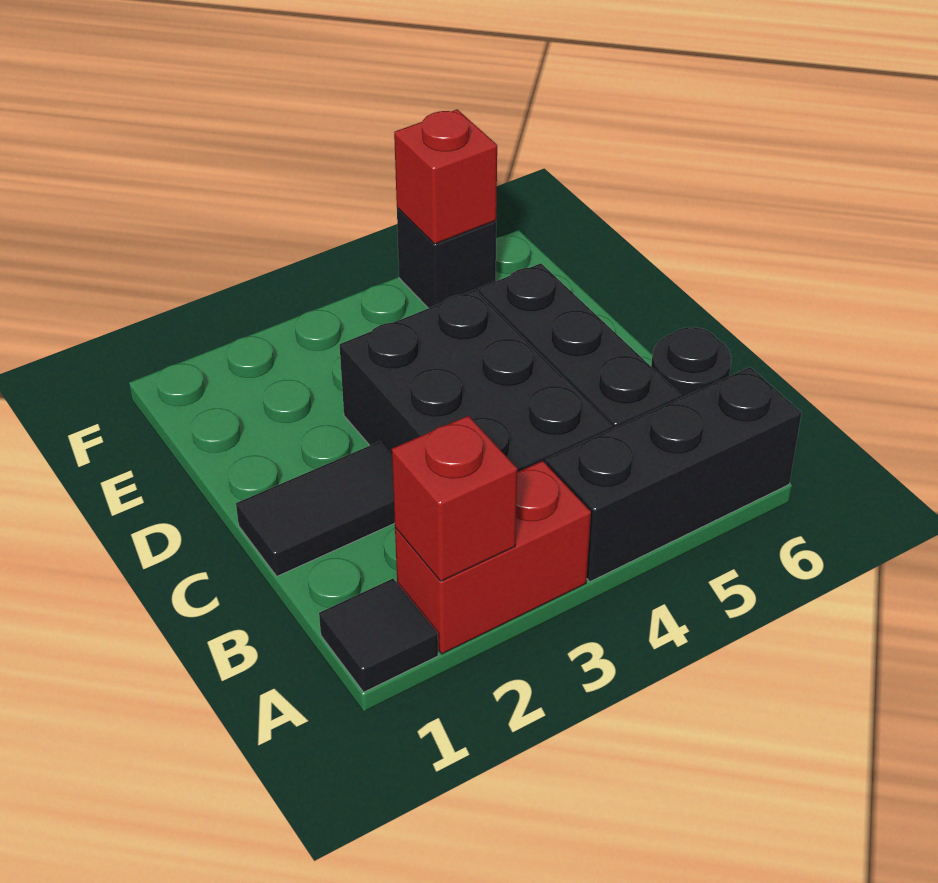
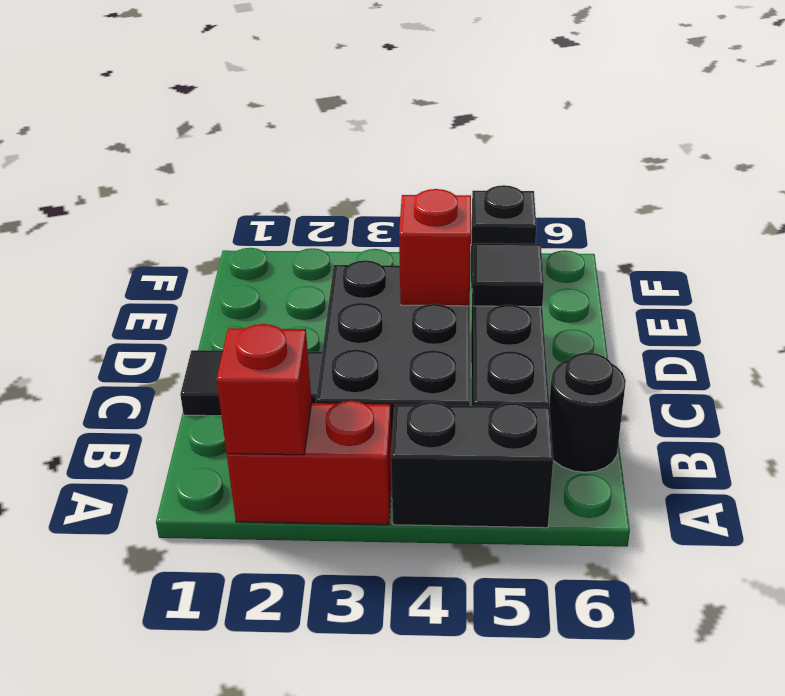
black 1x1 tile [319,579,438,692] -> black 1x1 tile moved to [473,243,544,307]
black 1x3 brick [546,367,801,582] -> black 1x2 brick [391,402,553,528]
red 1x1 brick [394,109,497,244] -> red 1x1 brick moved to [399,189,471,306]

